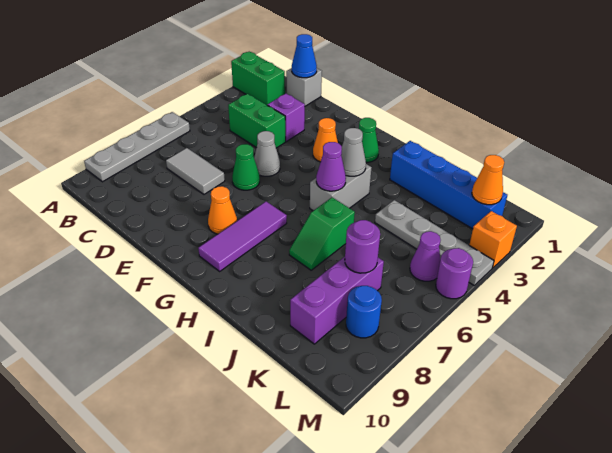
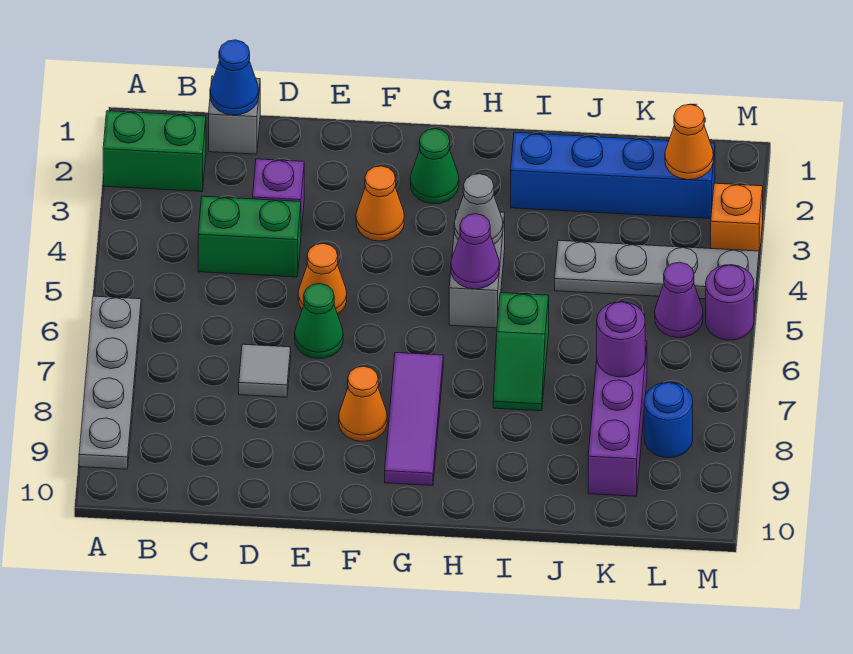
grey 1x2 tile [166,148,225,194] -> grey 1x1 tile [239,344,291,397]
grey 1x1 cone [254,131,280,176] -> orange 1x1 cone [298,243,347,314]

